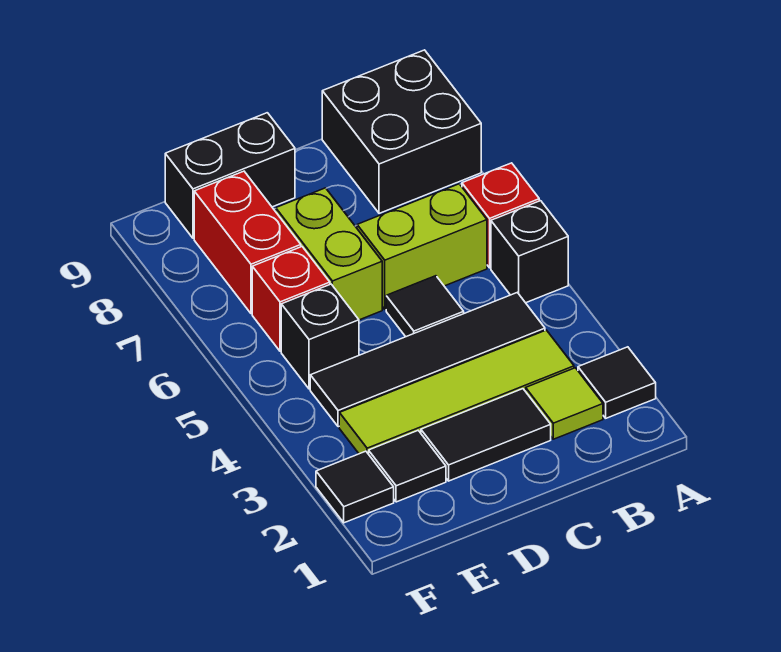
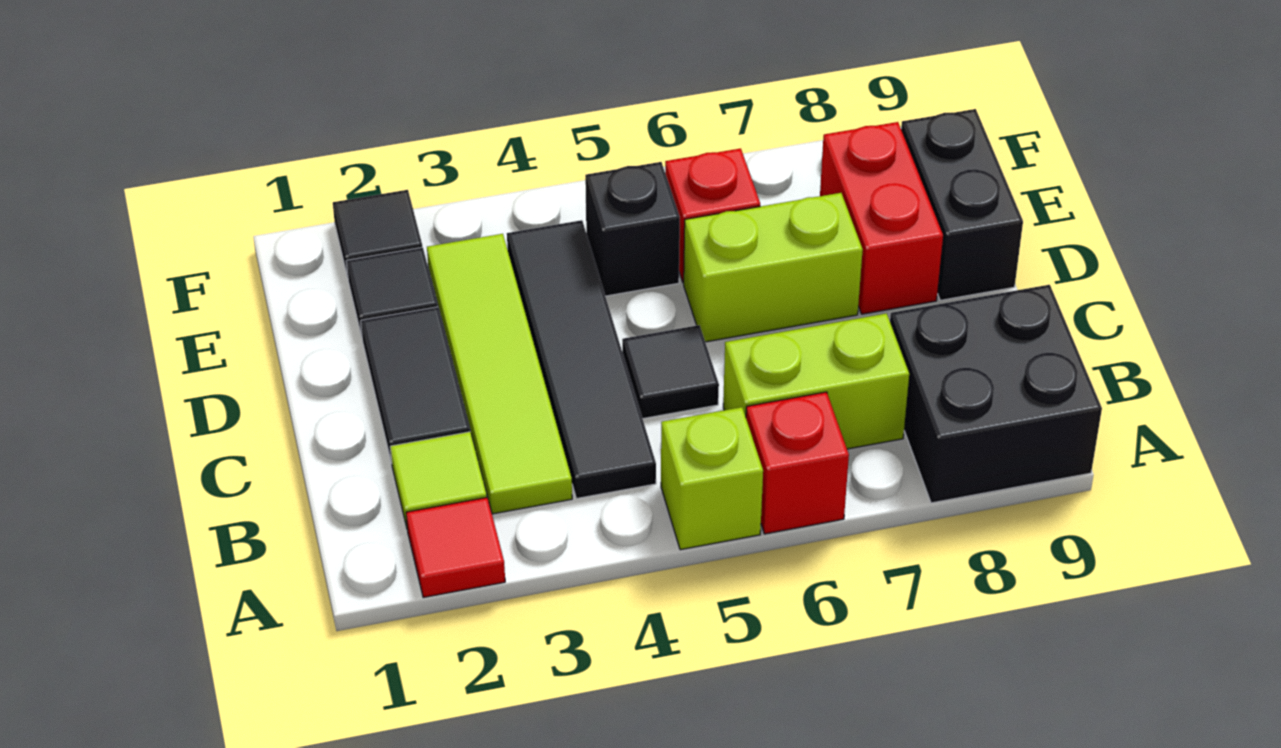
black 1x1 tile [578,347,656,418] -> red 1x1 tile [406,497,505,598]
black 1x1 brick [491,201,568,303] -> lime 1x1 brick [661,407,763,550]
lime 1x2 brick [357,184,487,309] -> lime 1x2 brick turned to [723,314,909,449]
red 1x2 brick [194,171,301,314] -> red 1x2 brick turned to [820,122,943,314]

